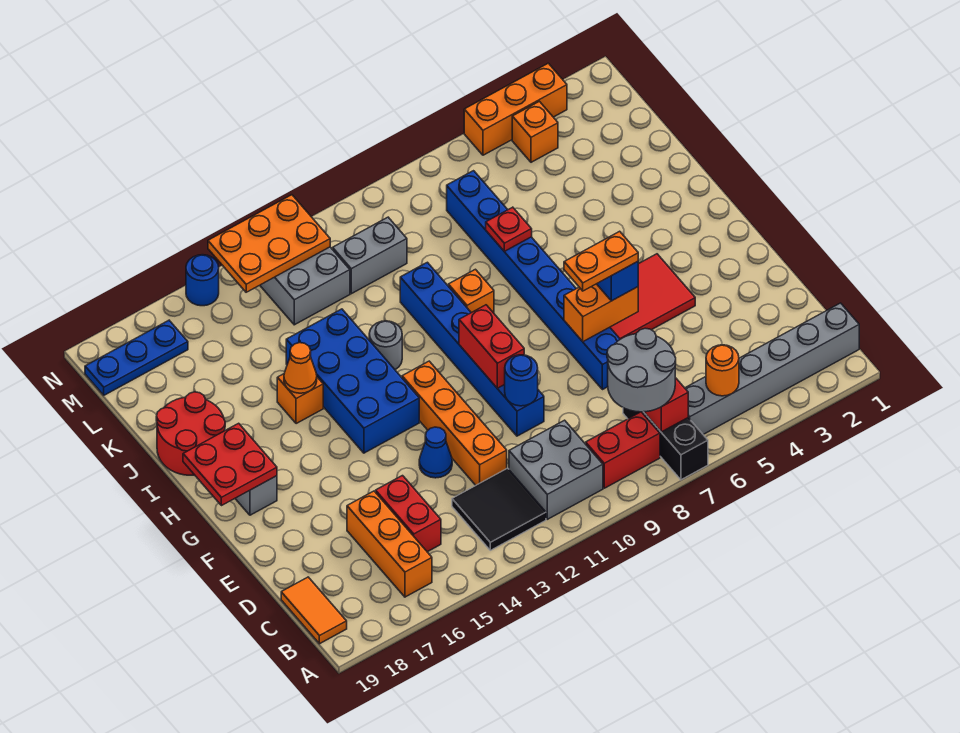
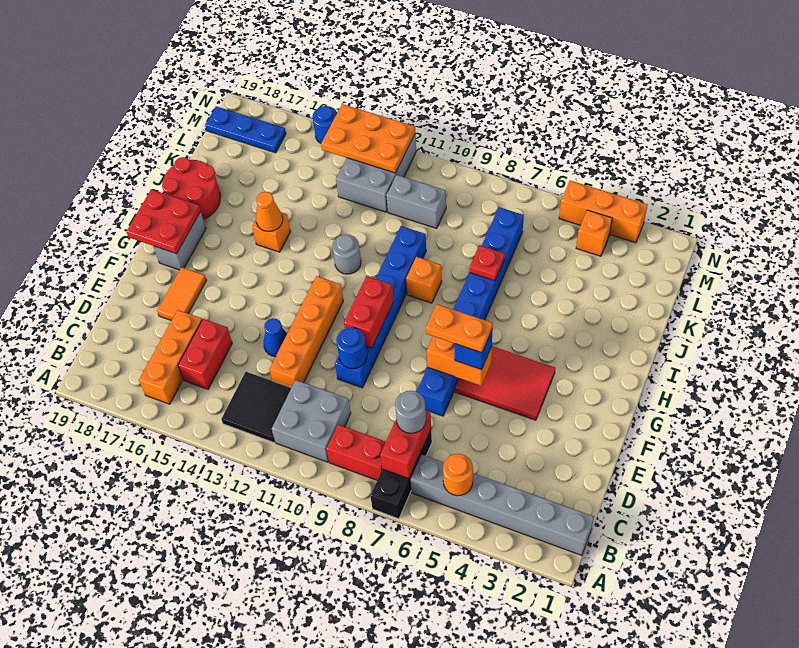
grey 2x2 round brick [607,328,676,412] -> grey 1x1 round brick [395,391,426,433]
orange 1x2 tile [281,577,347,644] -> orange 1x2 tile moved to [157,267,206,320]
blue 2x4 brick [286,309,419,453] -> none

